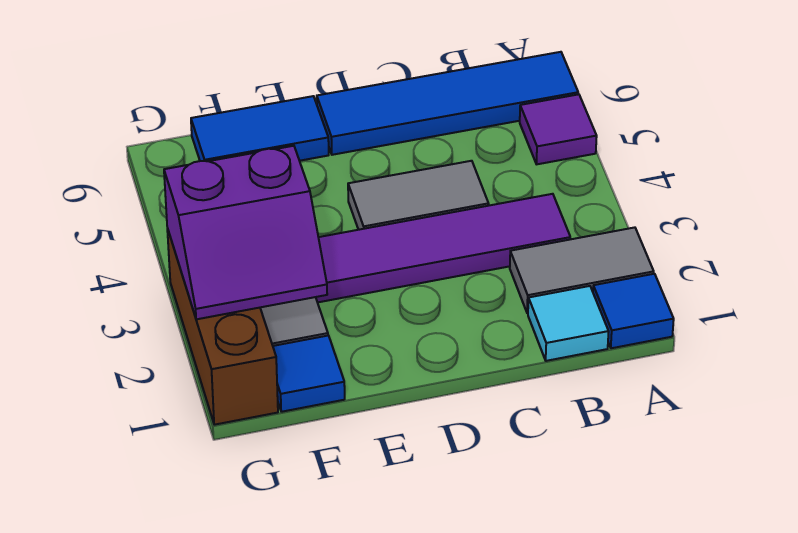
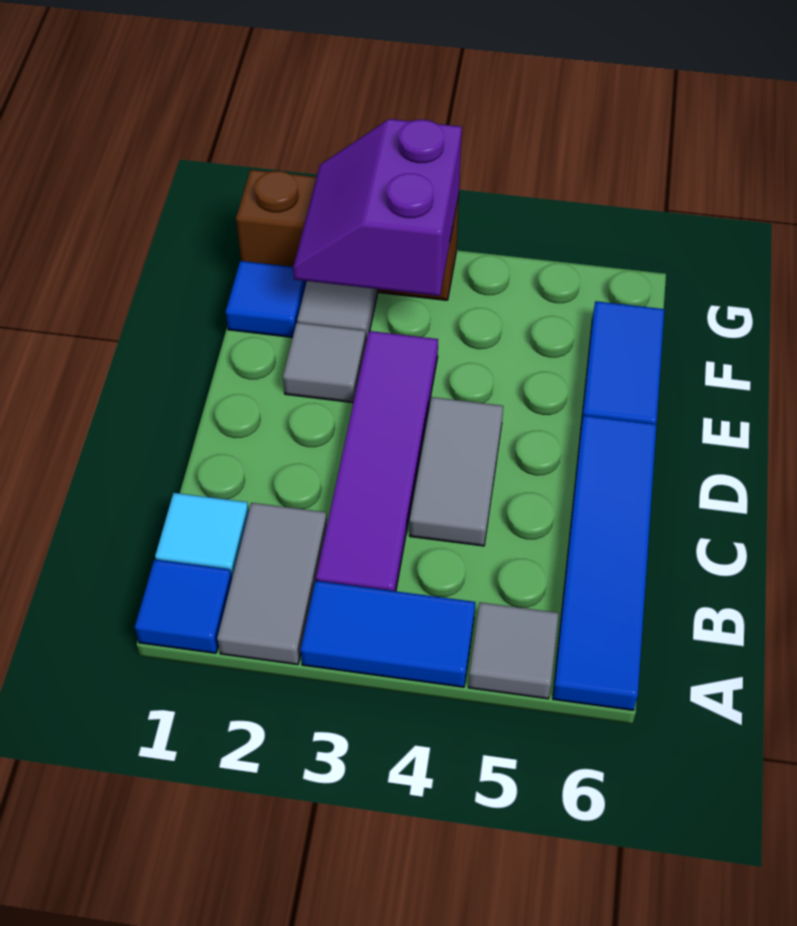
none -> blue 1x2 tile [301,581,475,687]
purple 1x1 tile [520,94,597,164] -> grey 1x1 tile [468,602,559,699]
none -> grey 1x1 tile [283,323,366,403]

